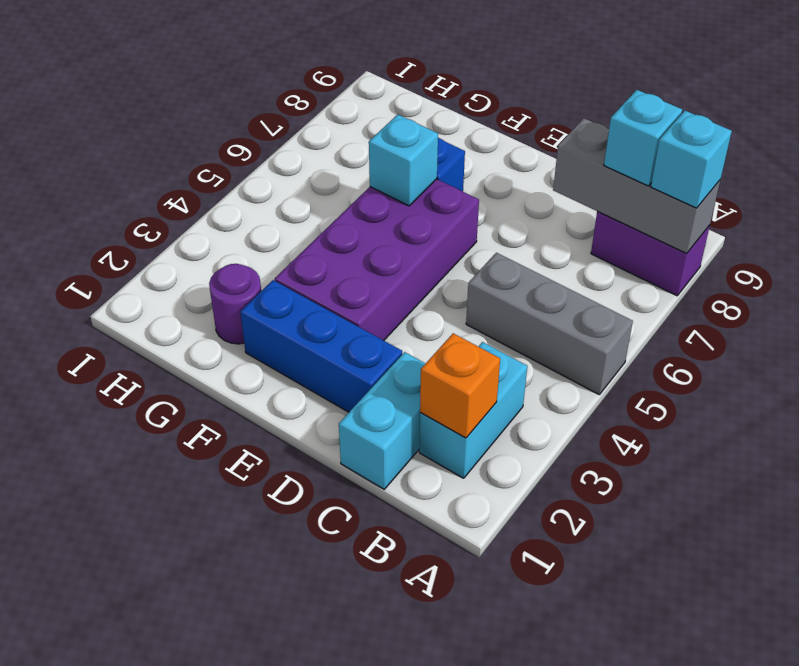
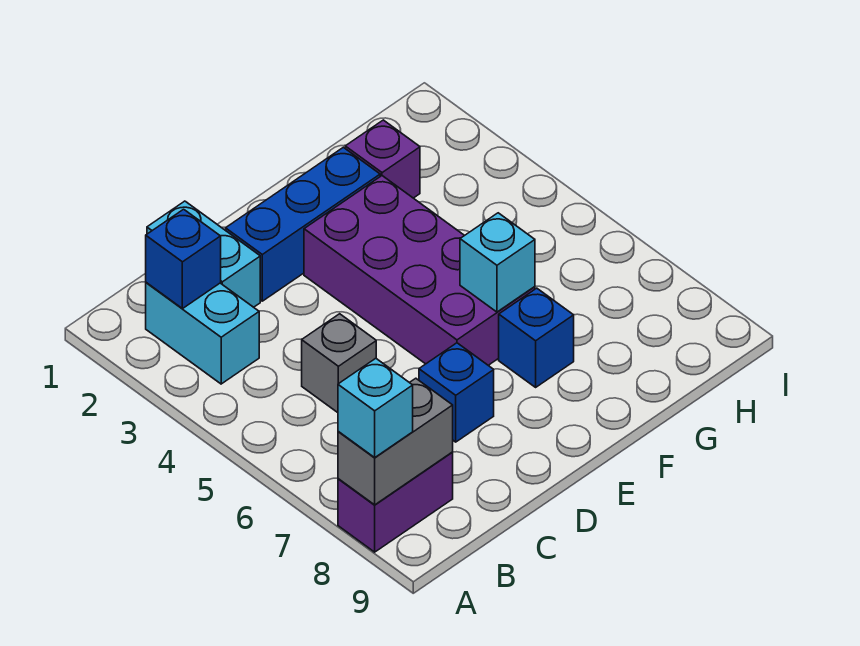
grey 1x3 brick [466,253,633,395] -> grey 1x1 brick [302,314,376,413]
grey 1x3 brick [553,118,720,253] -> grey 1x2 brick [338,378,453,505]
orange 1x1 brick [420,333,500,438] -> blue 1x1 brick [146,209,221,309]
cyan 1x1 brick [604,90,682,186] -> none
none -> blue 1x1 brick [419,343,494,442]
purple 1x1 round brick [209,264,261,344] -> purple 1x1 brick [345,120,420,198]

